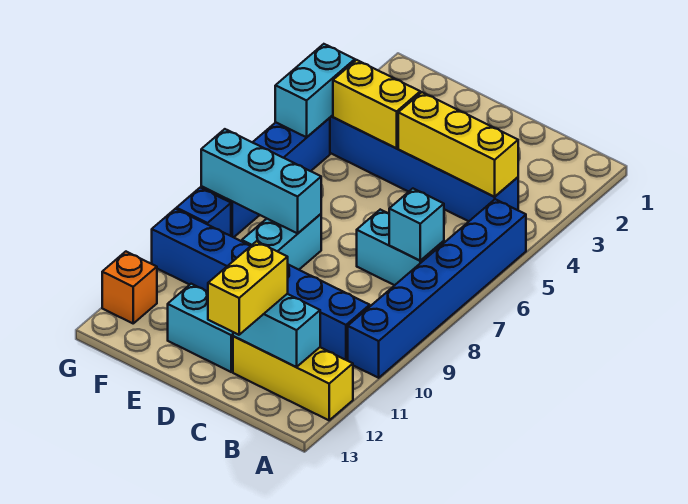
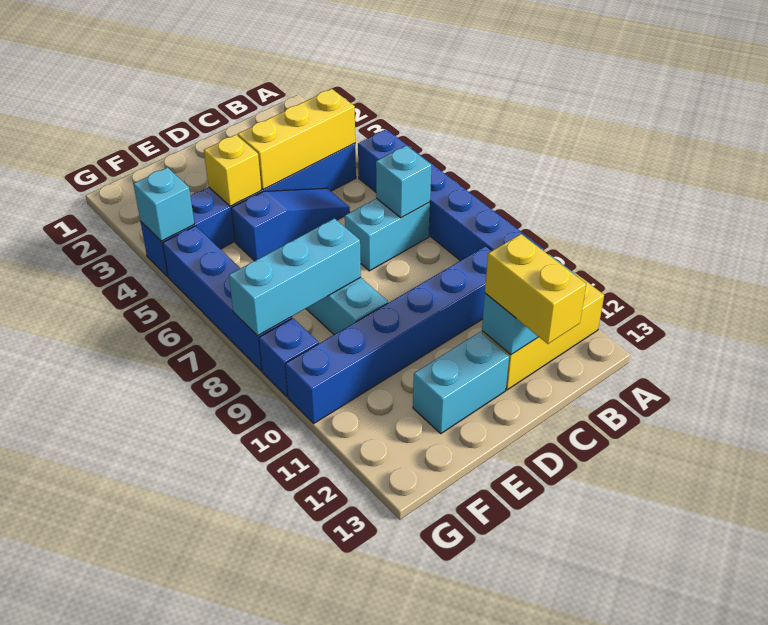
none -> blue 1x3 slope [231,188,350,261]
yellow 1x2 brick [333,60,420,148] -> yellow 1x1 brick [204,135,261,206]
cyan 1x2 brick [275,44,355,137] -> cyan 1x1 brick [133,167,194,241]
orange 1x1 brick [102,252,157,323] -> none

